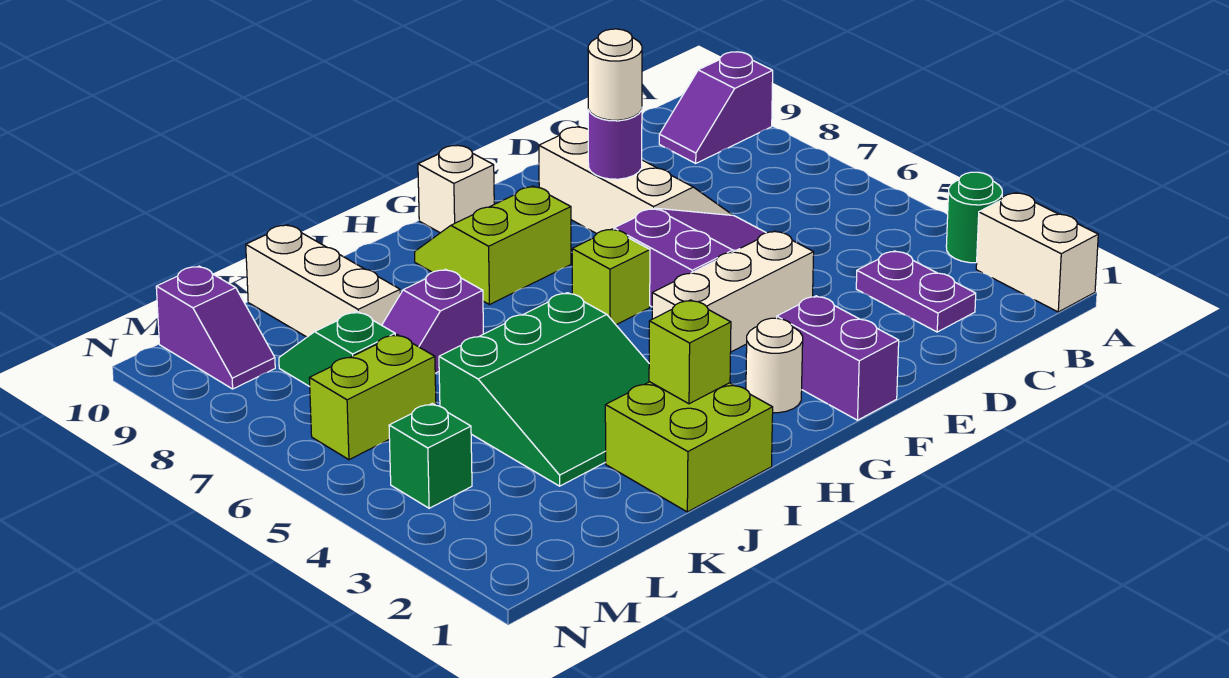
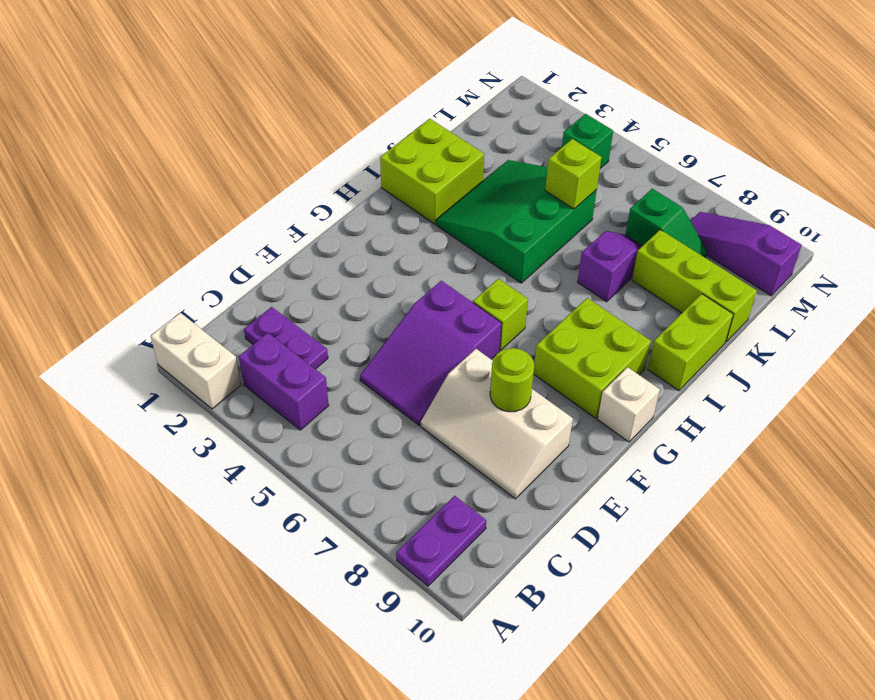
green 1x1 round brick [946,172,1002,263] -> none
purple 1x2 slope [659,52,773,163] -> purple 1x2 plate [396,496,486,586]
white 1x3 brick [652,231,814,352] -> none
purple 1x1 round brick [588,109,642,179] -> lime 1x1 round brick [490,348,534,412]
white 1x1 round brick [588,29,642,120] -> none
purple 1x2 brick [777,296,899,420] -> purple 1x2 brick moved to [239,333,329,430]
white 1x1 round brick [746,318,803,413] -> none
lime 2x2 slope [415,186,571,305] -> lime 2x2 brick [534,298,651,418]
lime 1x1 brick [649,300,731,404] -> lime 1x1 brick moved to [545,139,602,209]
white 1x3 brick [246,225,400,337] -> lime 1x3 brick [632,230,757,342]
lime 1x2 brick [309,335,436,460] -> lime 1x2 brick moved to [648,294,734,391]
purple 1x2 slope [156,266,275,389] -> purple 1x3 slope [691,212,802,296]

